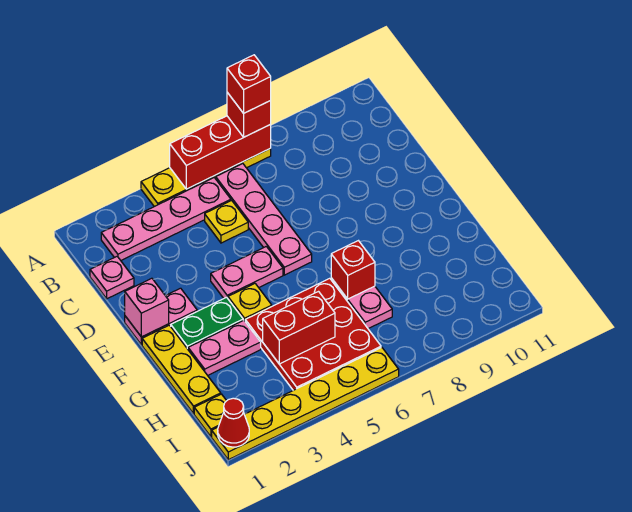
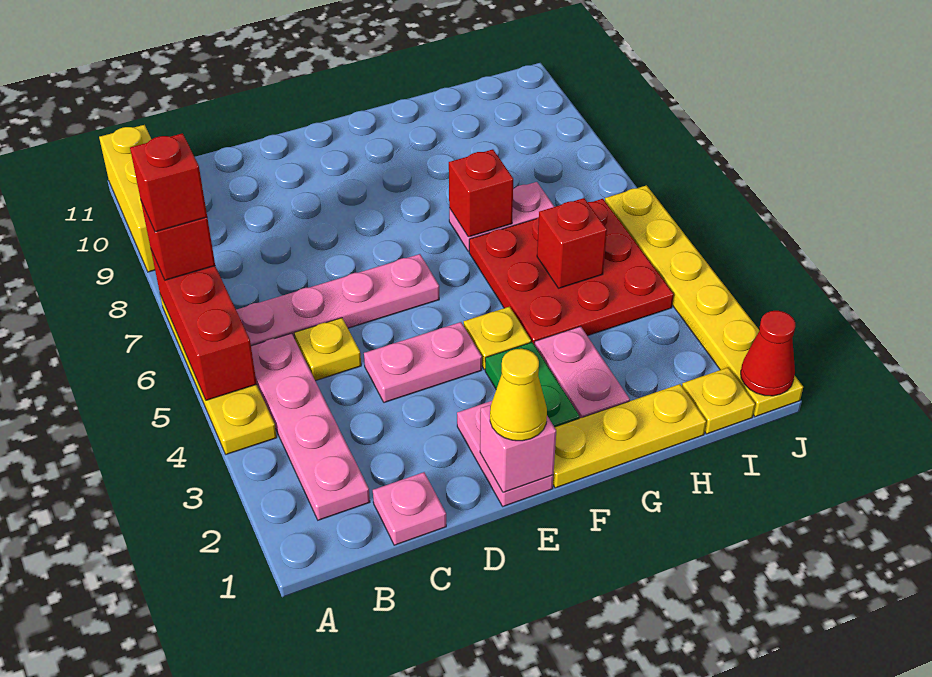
none -> yellow 1x3 brick [99,125,155,272]
none -> yellow 1x1 cone [490,349,547,441]
pink 1x2 plate [211,246,283,298] -> pink 1x2 plate turned to [364,322,482,403]
red 1x2 brick [263,292,335,364] -> red 1x1 brick [537,198,607,288]

